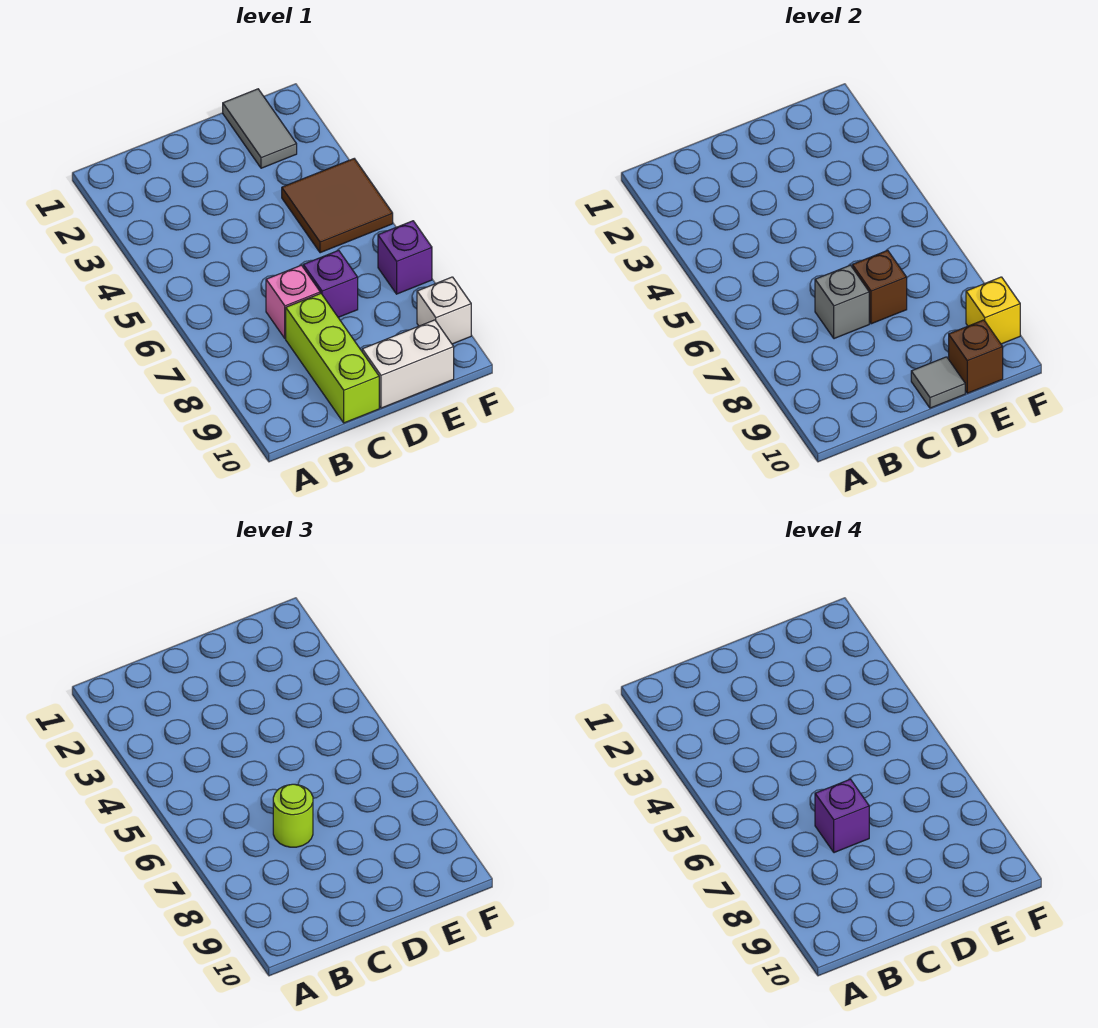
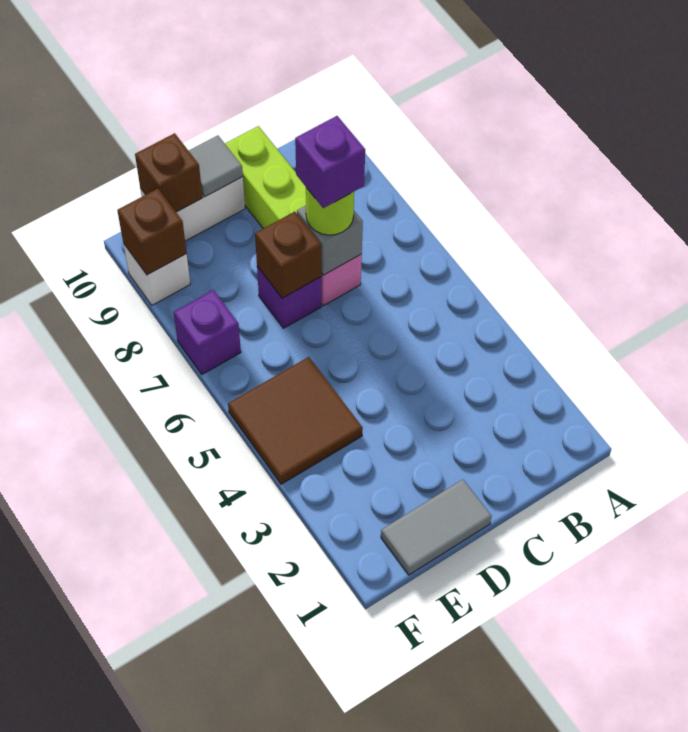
grey 1x2 tile [223,89,297,168] -> grey 1x2 tile turned to [381,480,492,575]
yellow 1x1 brick [966,277,1020,344] -> brown 1x1 brick [117,189,187,275]

